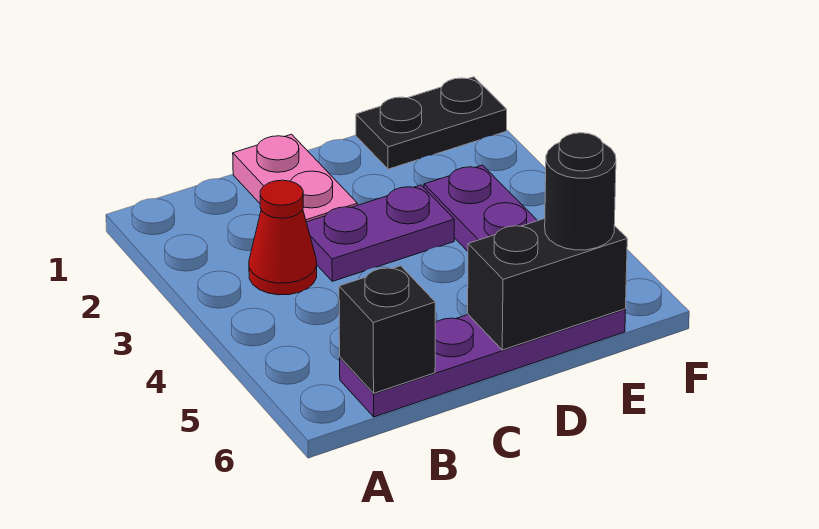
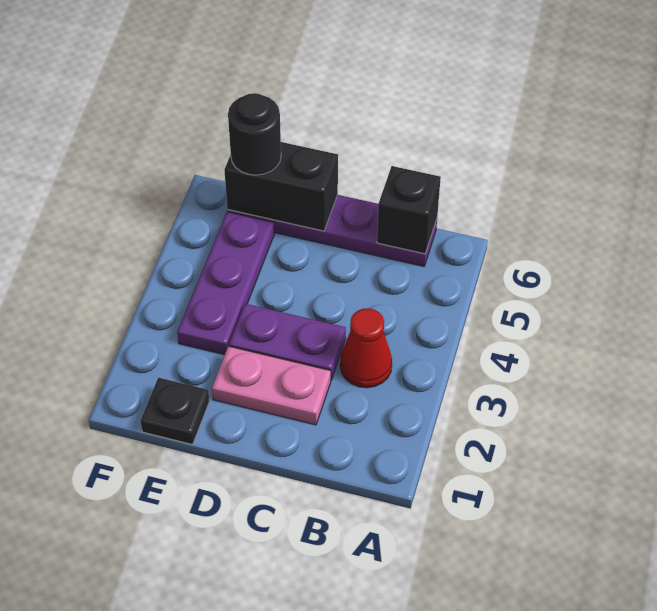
pink 1x2 plate [233,134,357,222] -> pink 1x2 plate turned to [212,346,331,425]
black 1x2 plate [356,77,507,169] -> black 1x1 plate [141,378,210,444]

